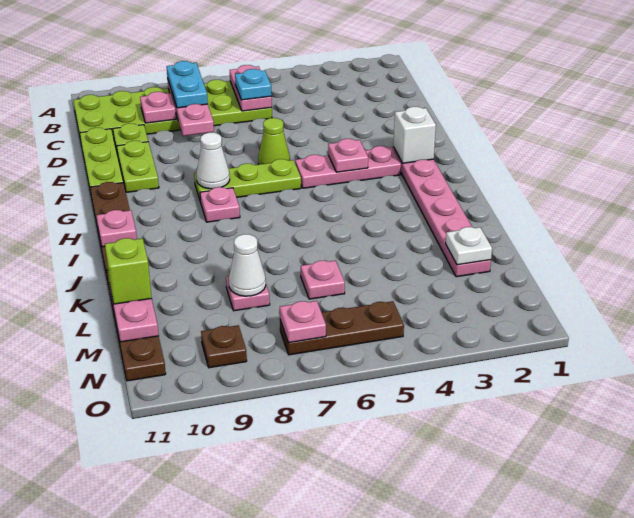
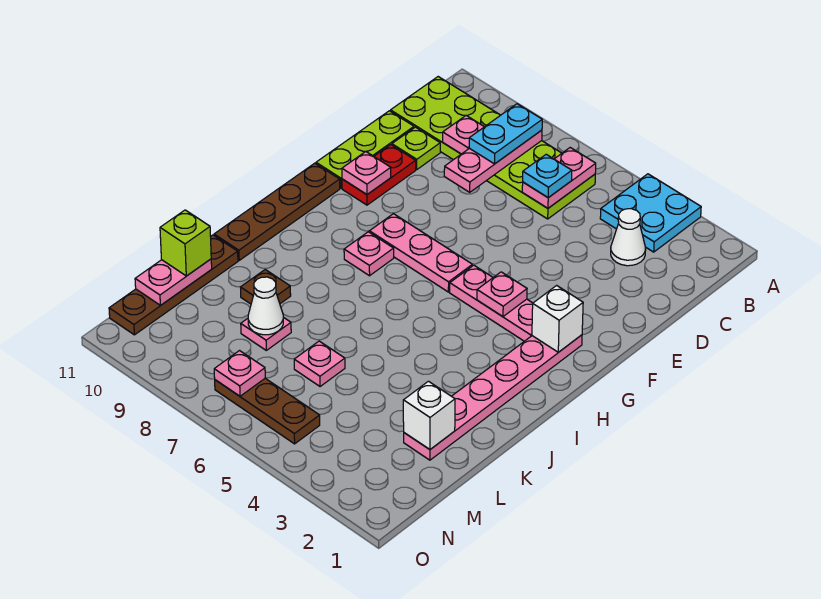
none -> cyan 2x2 plate [600,174,701,252]
lime 1x2 plate [117,141,159,192] -> red 1x2 plate [342,145,416,205]
lime 1x1 cone [258,118,290,164] -> none
lime 1x3 plate [194,159,301,202] -> pink 1x3 plate [369,214,472,292]
white 1x1 cone [196,133,230,189] -> white 1x1 cone moved to [611,209,646,266]
pink 1x1 plate [96,210,137,247] -> pink 1x1 plate moved to [342,151,391,194]
white 1x1 plate [446,227,492,265] -> white 1x1 brick [403,381,455,449]
brown 1x1 plate [201,325,247,368] -> brown 1x1 plate moved to [240,270,291,304]

